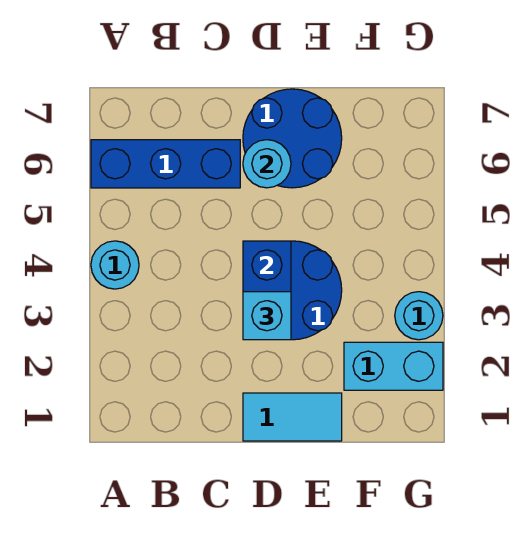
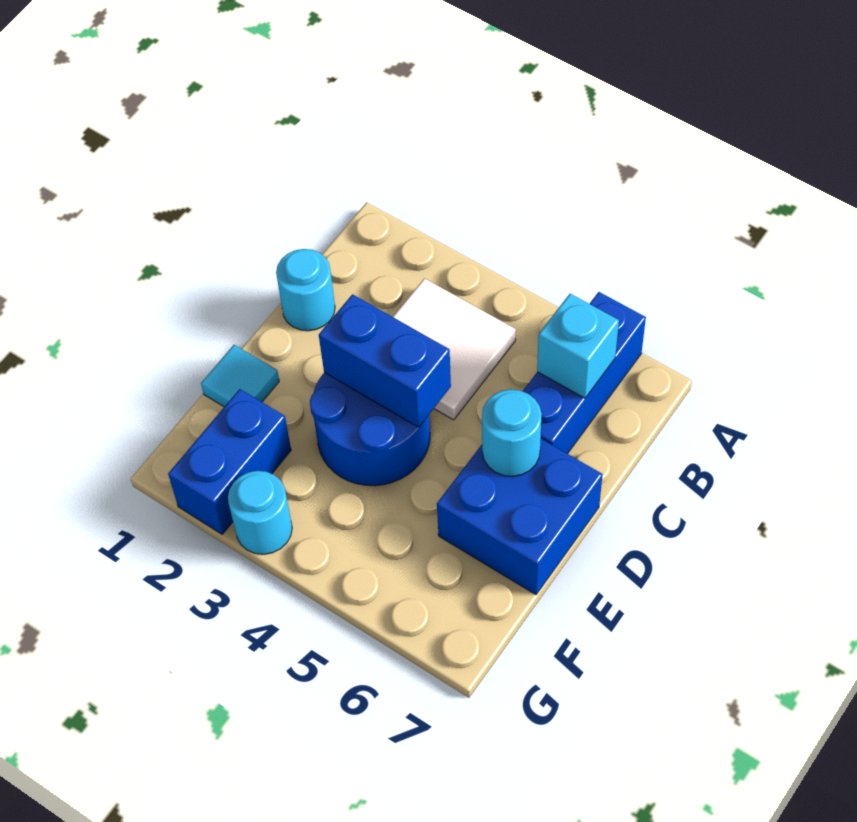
cyan 1x1 round brick [91,241,139,289] -> cyan 1x1 round brick moved to [276,249,335,331]
none -> white 2x2 tile [393,279,516,420]
cyan 1x2 tile [243,393,342,441] -> cyan 1x1 tile [201,345,279,407]
cyan 1x1 brick [243,292,291,340] -> cyan 1x1 brick moved to [537,294,619,398]
blue 2x2 round brick [243,89,342,188] -> blue 2x2 brick [437,439,602,595]
cyan 1x2 brick [344,342,443,390] -> blue 1x2 brick [168,389,291,534]

